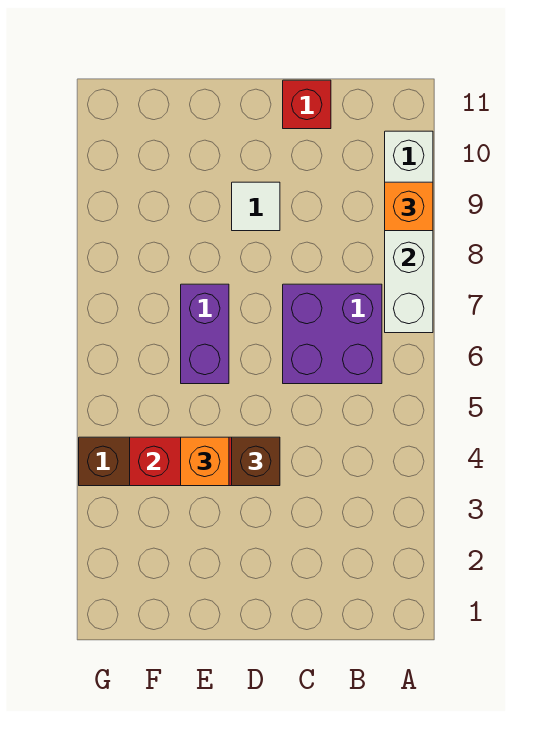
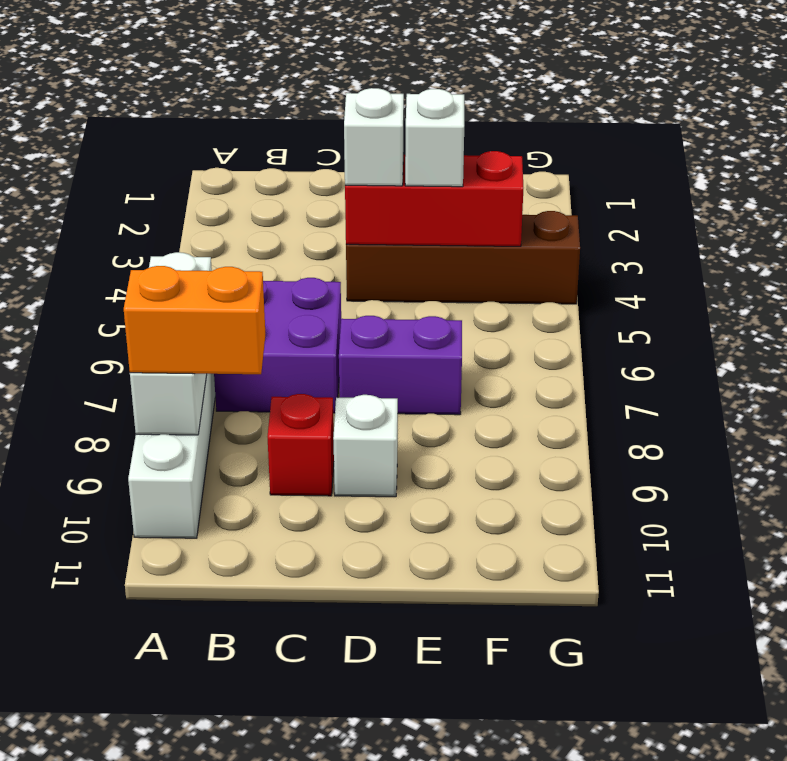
orange 1x1 brick [385,182,433,231] -> orange 1x2 brick [124,266,266,374]
red 1x1 brick [283,80,331,129] -> red 1x1 brick moved to [268,394,334,496]
brown 1x1 brick [232,437,280,486] -> white 1x1 brick [344,88,404,186]
white 1x1 tile [232,182,280,231] -> white 1x1 brick [333,395,398,497]
orange 1x1 brick [181,437,229,486] -> white 1x1 brick [405,89,464,187]
purple 1x2 brick [181,284,229,384] -> purple 1x2 brick turned to [339,316,462,415]

